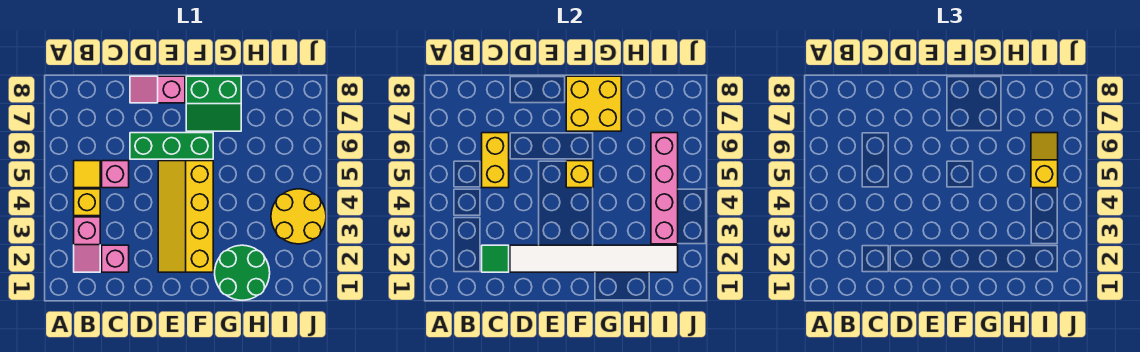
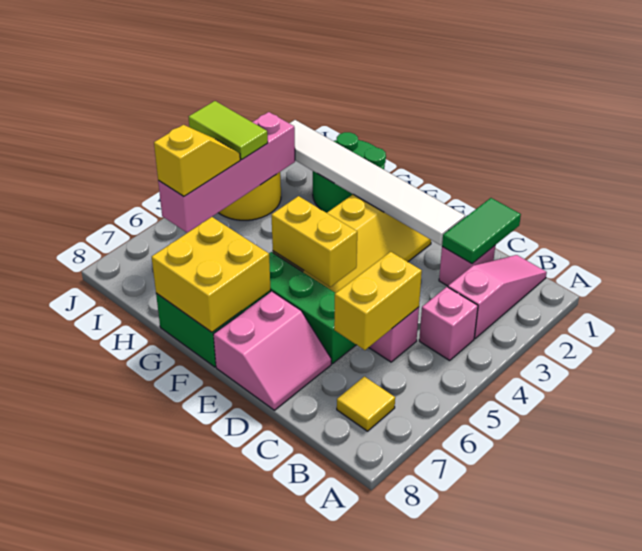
pink 1x2 slope [74,217,100,272] -> pink 1x3 slope [448,255,547,338]
yellow 1x1 brick [74,189,100,216] -> pink 1x1 brick [419,287,478,360]
yellow 1x1 tile [74,161,100,188] -> yellow 1x1 tile moved to [337,376,395,431]
green 1x1 tile [482,245,509,272] -> green 1x2 tile [442,198,521,264]
pink 1x2 slope [130,76,185,103] -> pink 2x2 slope [213,292,331,410]
yellow 1x1 brick [566,161,593,188] -> yellow 1x2 brick [272,196,357,287]
none -> lime 1x2 tile [189,101,268,159]
yellow 1x2 slope [1031,133,1058,188] -> yellow 1x2 slope turned to [154,125,240,196]

